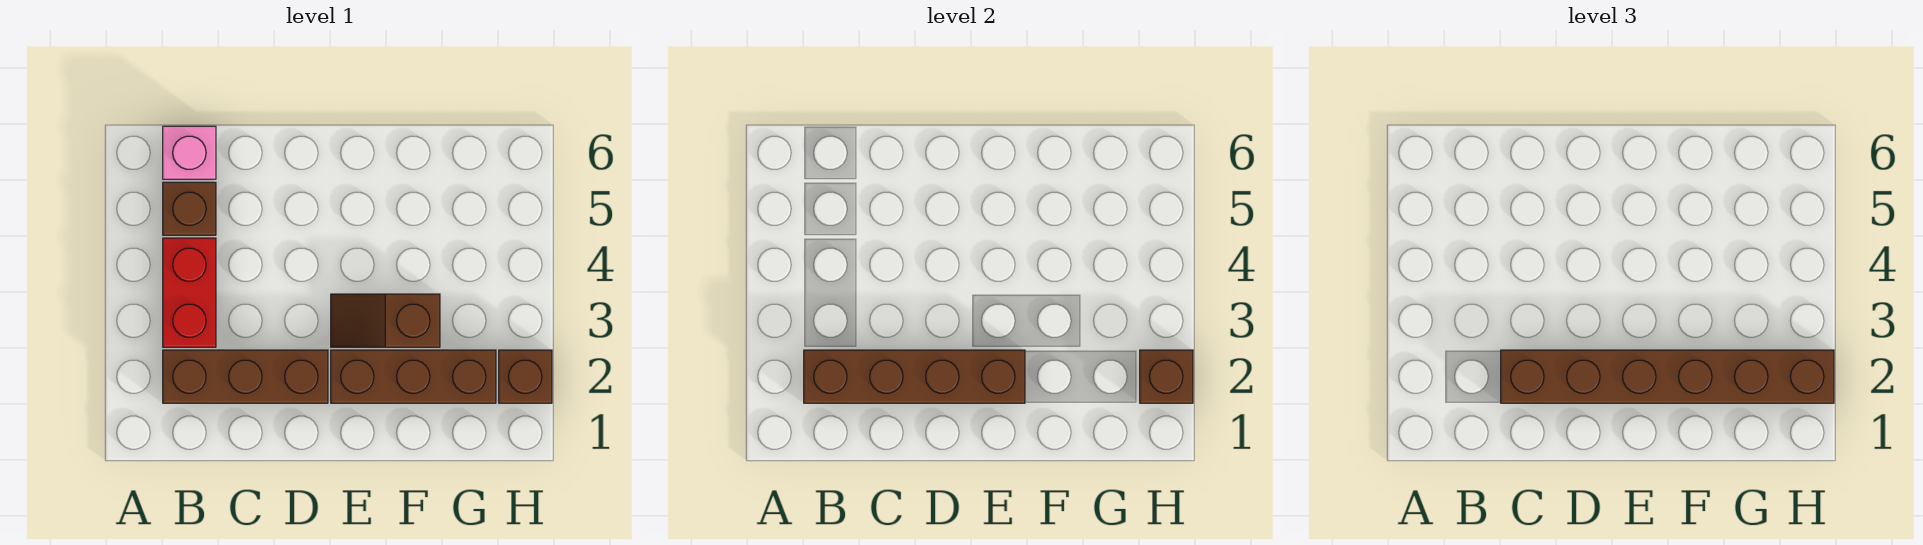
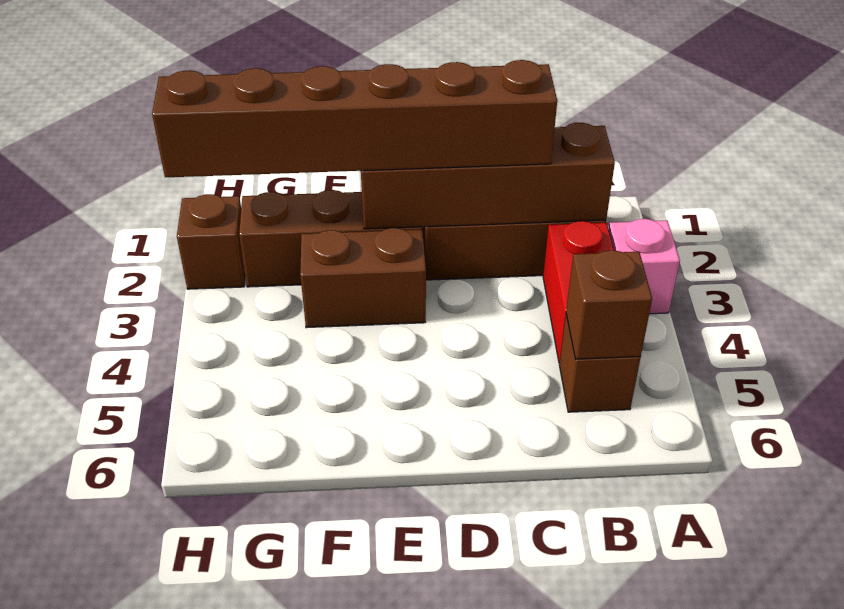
pink 1x1 brick [163,126,216,179] -> pink 1x1 brick moved to [609,219,680,314]
brown 1x2 slope [331,294,440,347] -> brown 1x2 brick [300,228,426,328]
brown 1x1 brick [1140,350,1193,403] -> brown 1x1 brick moved to [566,250,652,359]

